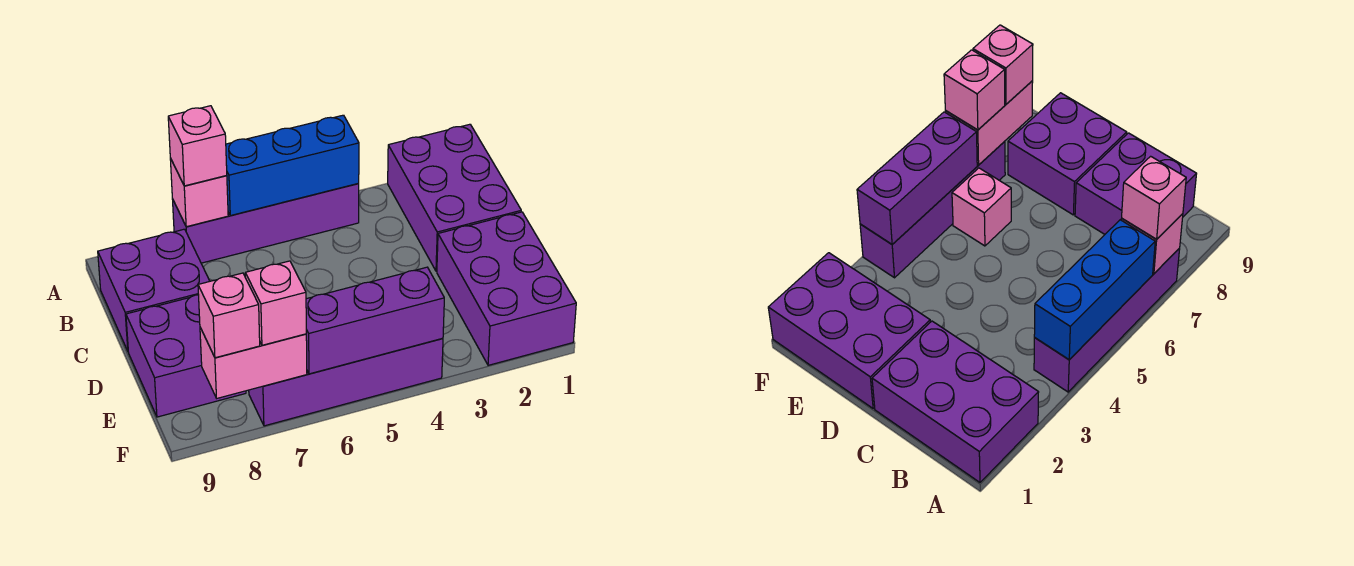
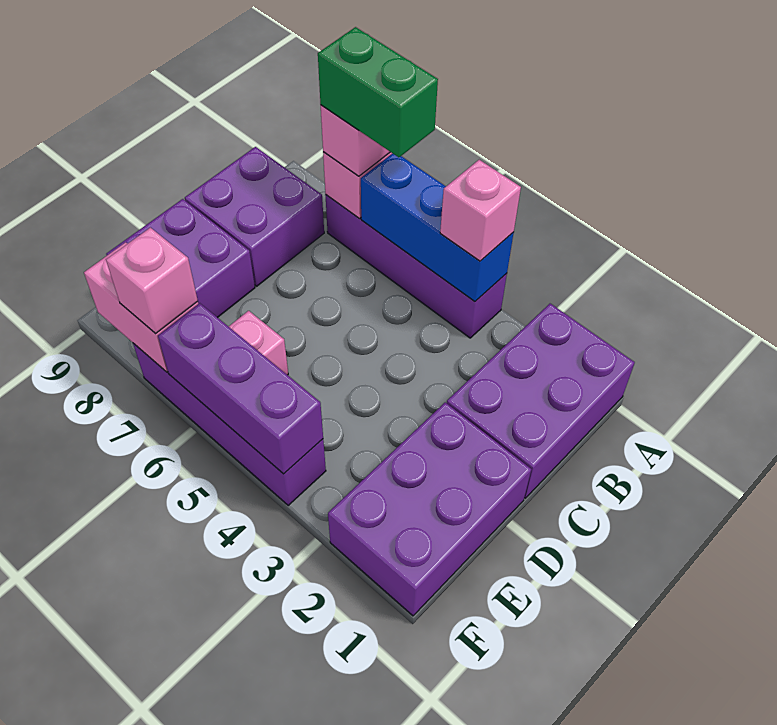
none -> green 1x2 brick [318,27,438,157]
pink 1x1 brick [198,273,260,358] -> pink 1x1 brick moved to [440,160,521,261]

